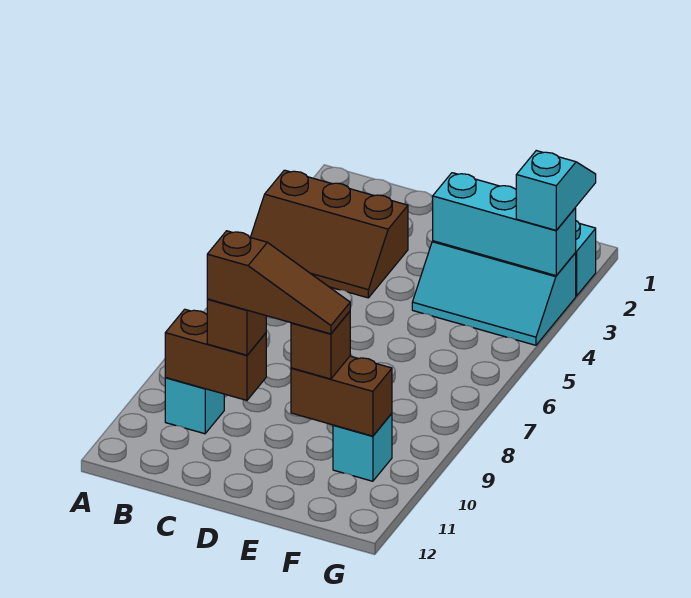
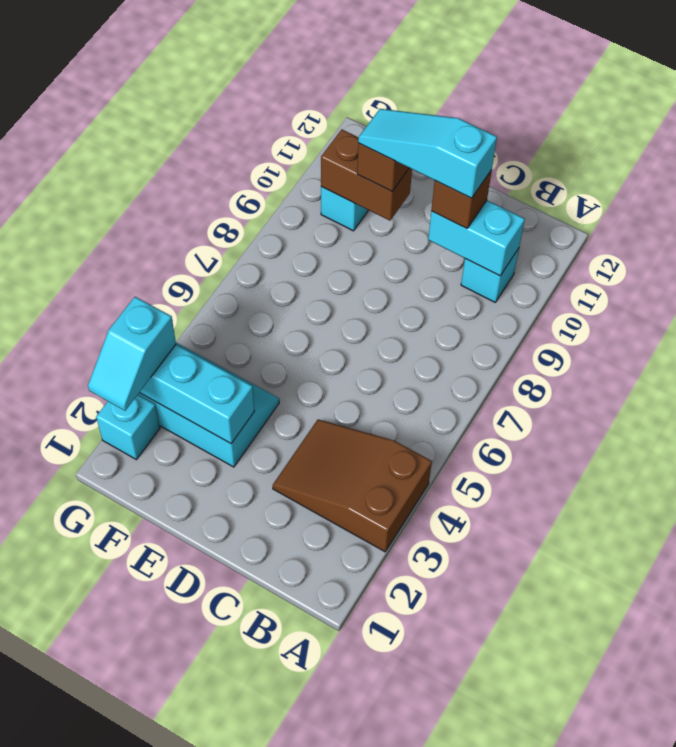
brown 2x3 slope [250,170,408,298] -> brown 2x3 slope turned to [273,419,432,552]
brown 1x2 brick [165,309,266,400] -> cyan 1x2 brick [428,200,525,276]
brown 1x3 slope [207,231,350,334] -> cyan 1x3 slope [358,109,497,198]

